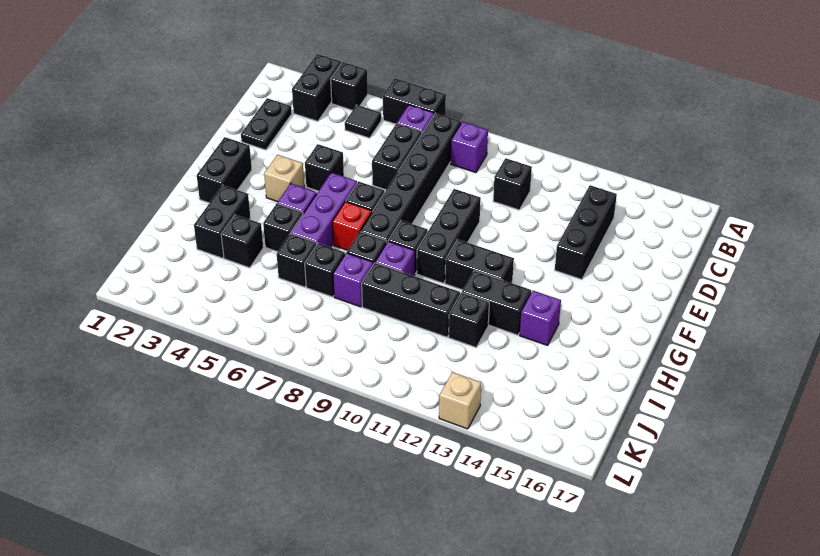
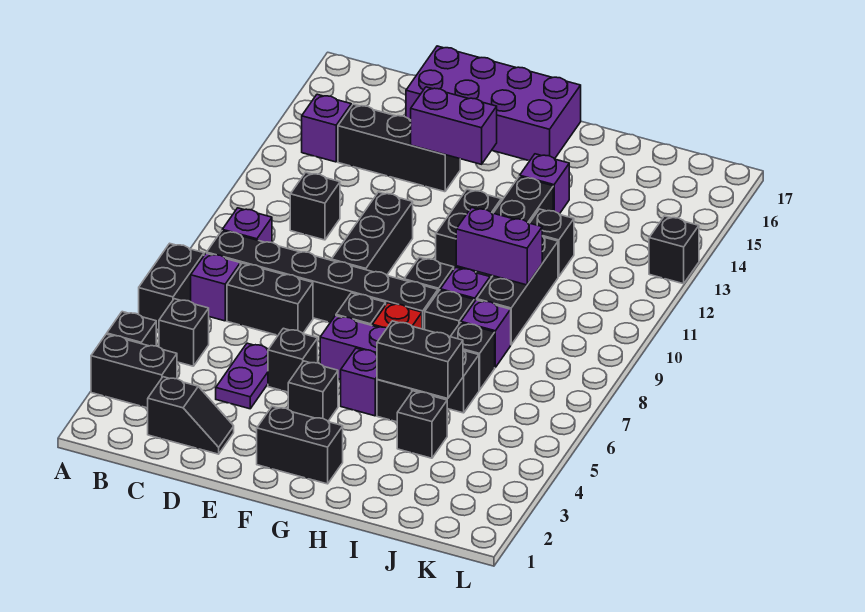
black 1x1 tile [345,105,381,138] -> black 1x1 brick [159,299,209,366]
none -> purple 1x1 brick [302,94,351,162]
black 1x2 plate [241,98,292,150] -> black 1x2 slope [148,377,234,454]
none -> purple 1x2 plate [216,343,268,409]
none -> purple 2x4 brick [406,46,581,161]
black 1x3 brick [417,189,481,283] -> black 1x3 brick turned to [331,192,413,275]
none -> purple 1x2 brick [411,87,497,164]
tan 1x1 brick [264,155,304,202] -> black 1x1 brick [288,361,338,421]
black 1x2 brick [194,185,250,258] -> black 1x2 brick moved to [377,321,463,399]
none -> purple 1x2 brick [456,208,542,285]
tan 1x1 brick [439,372,481,429] -> black 1x1 brick [649,216,699,284]

